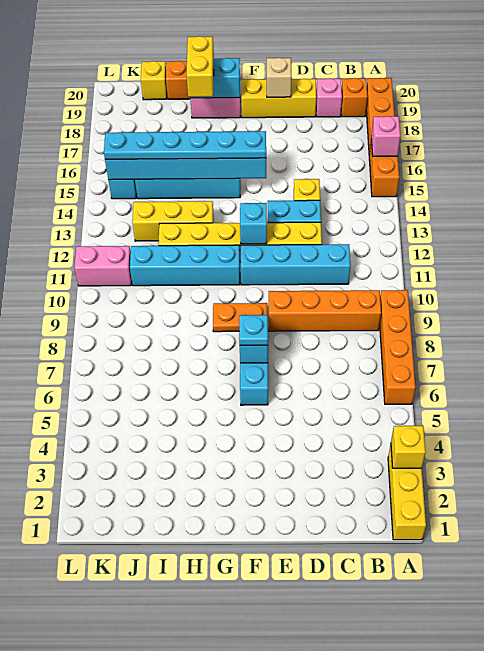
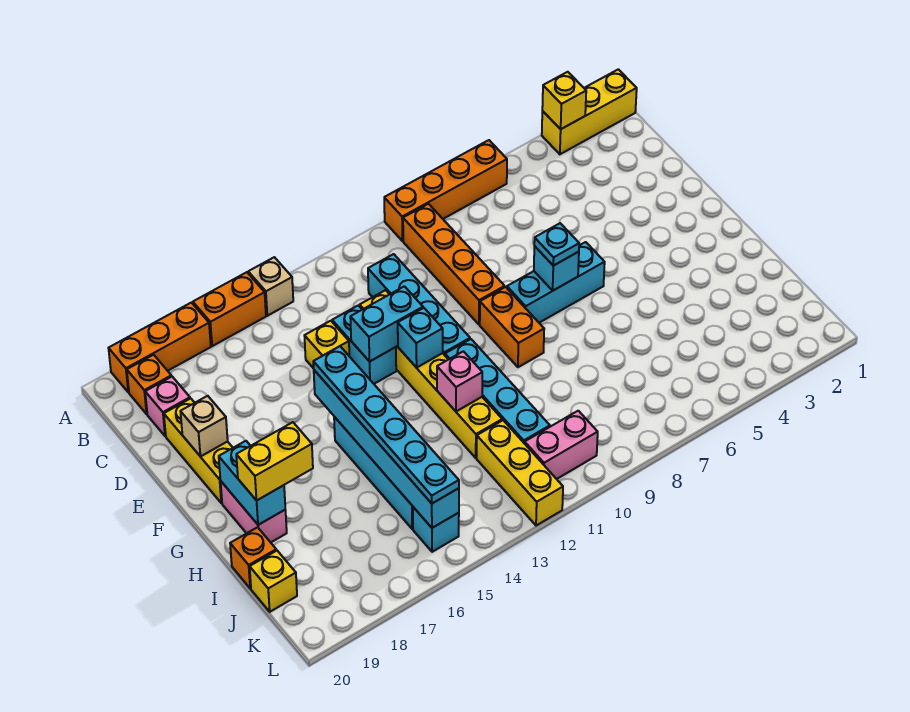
none -> tan 1x1 brick [248,257,293,316]
pink 1x1 brick [371,116,400,156] -> pink 1x1 brick moved to [437,351,482,411]
none -> cyan 1x2 brick [350,286,423,362]
orange 1x2 plate [213,303,267,332] -> orange 1x2 brick [480,287,544,367]
yellow 1x3 brick [132,201,214,241] -> yellow 1x3 brick moved to [477,420,563,526]
pink 1x2 brick [74,246,132,286] -> pink 1x2 brick turned to [525,411,598,479]

